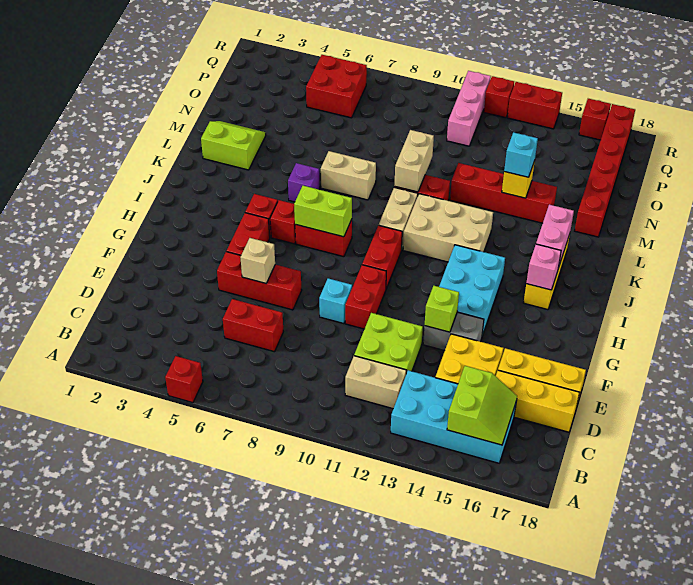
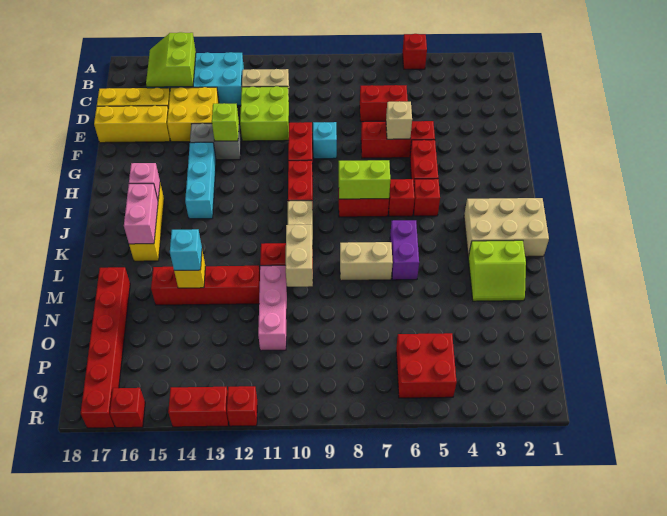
cyan 2x3 brick [439,245,505,336] -> cyan 1x3 brick [185,142,216,219]
tan 2x3 brick [403,194,493,262] -> tan 2x3 brick moved to [464,198,549,257]
purple 1x1 brick [288,163,320,202] -> purple 1x2 brick [390,220,419,280]
pink 1x3 brick [447,71,491,146] -> pink 1x3 brick moved to [258,265,287,351]

